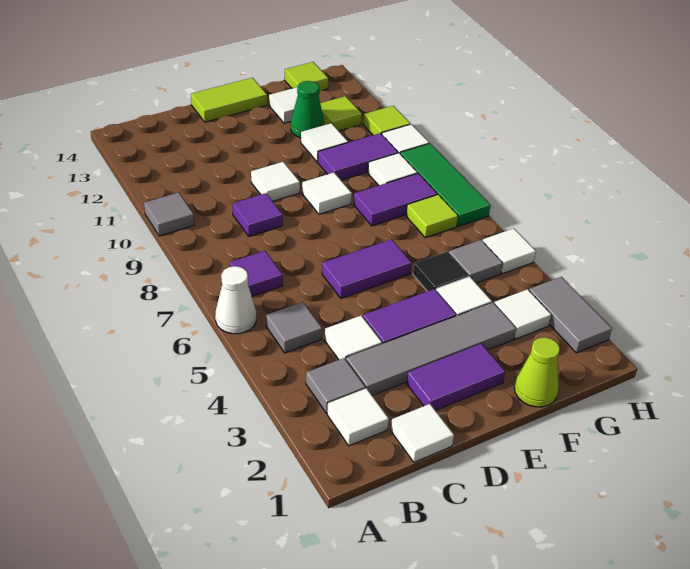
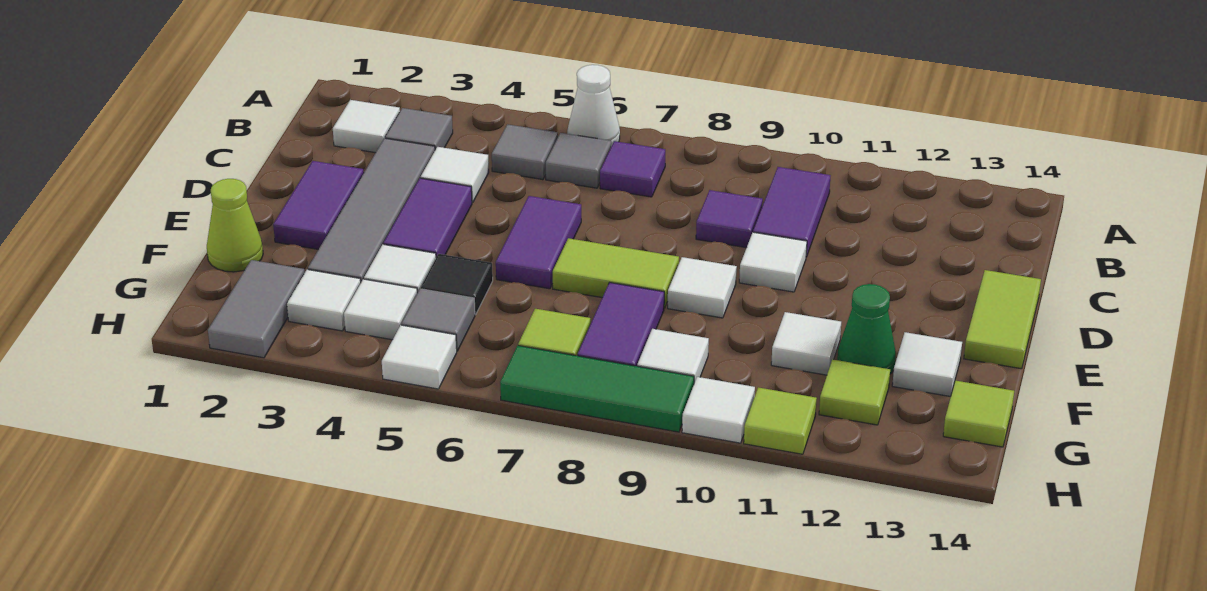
grey 1x1 tile [144,192,194,236] -> grey 1x1 tile moved to [546,133,611,188]
white 1x1 tile [391,404,454,462] -> white 1x1 tile moved to [344,279,417,340]
none -> lime 1x2 tile [553,238,679,308]
purple 1x2 tile [318,133,398,180] -> purple 1x2 tile moved to [753,167,831,257]
grey 1x2 tile [529,277,612,353] -> grey 1x2 tile turned to [208,260,304,358]

